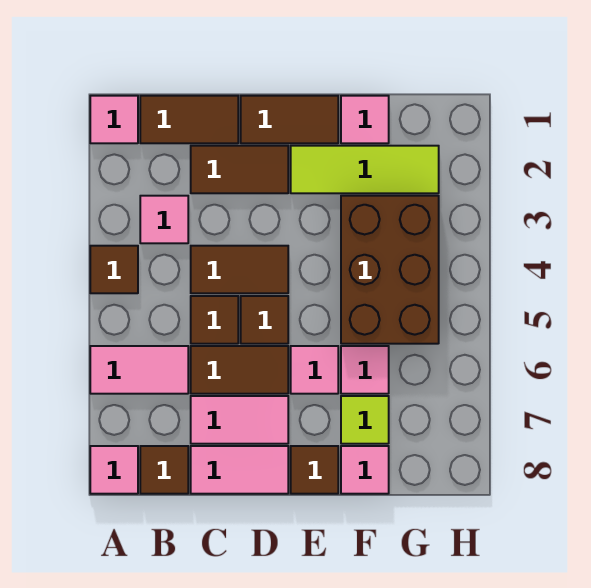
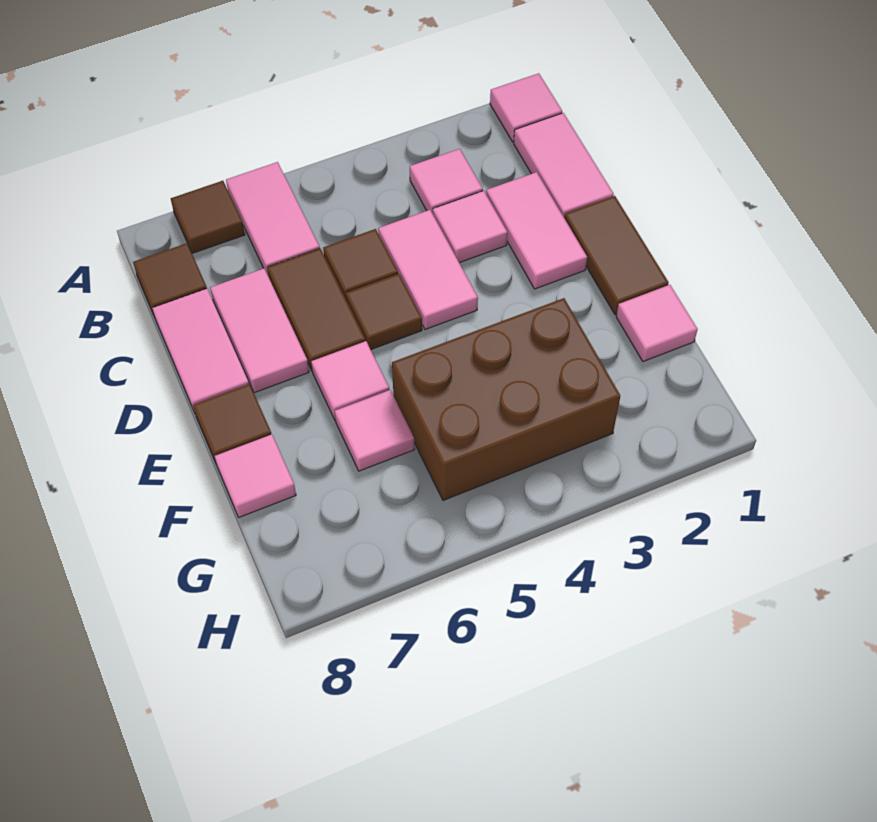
brown 1x1 tile [90,246,138,293] -> brown 1x1 tile moved to [171,181,245,253]
pink 1x1 tile [90,446,138,494] -> pink 1x1 tile moved to [433,191,507,263]
brown 1x2 tile [140,96,238,143] -> pink 1x2 tile [514,113,614,217]
brown 1x2 tile [191,146,288,193] -> pink 1x2 tile [486,172,587,289]
brown 1x2 tile [191,246,288,293] -> pink 1x2 tile [378,210,478,329]
lime 1x3 tile [291,146,439,193] -> none
lime 1x1 tile [341,396,389,444] -> none

